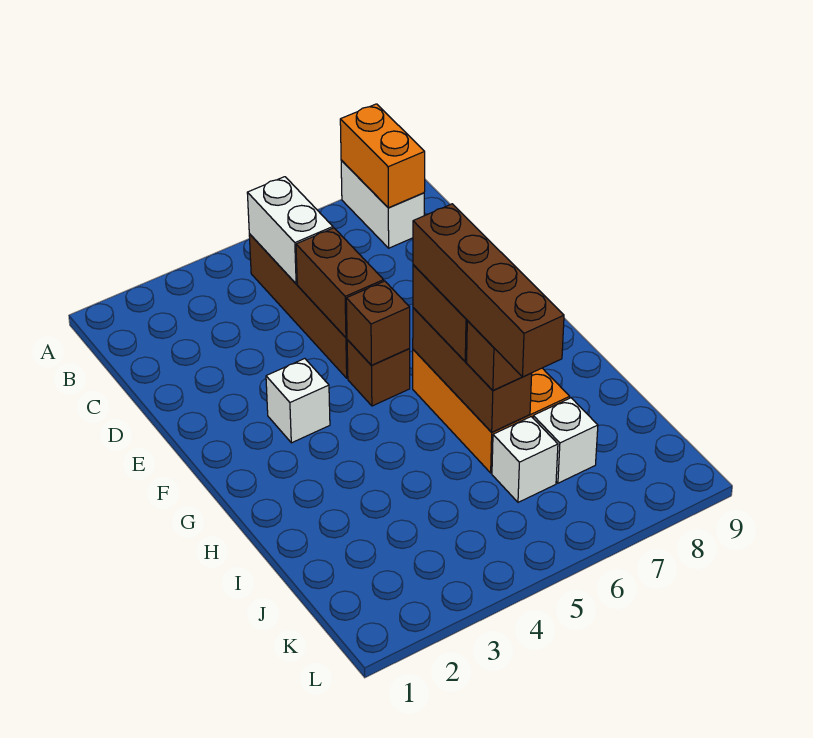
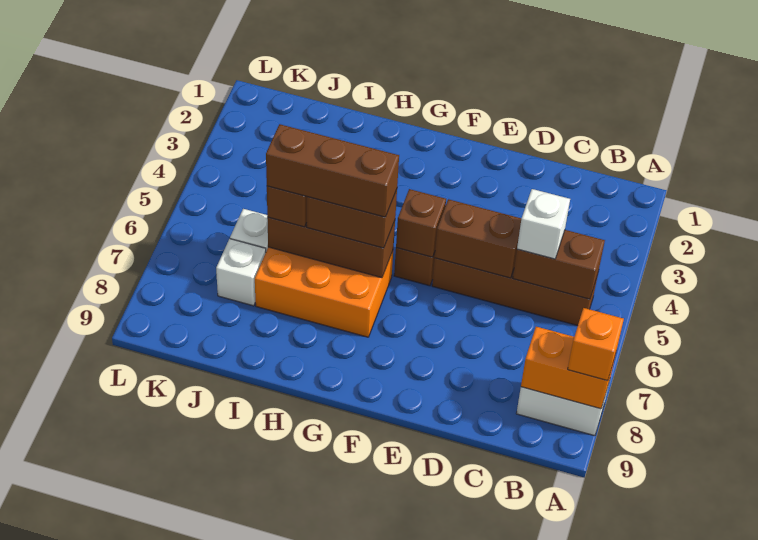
none -> orange 1x1 brick [568,308,624,381]
white 1x2 brick [247,177,333,284] -> brown 1x2 brick [513,230,605,299]
white 1x1 brick [266,359,330,443] -> white 1x1 brick moved to [517,189,570,259]
brown 1x4 brick [413,204,564,377] -> brown 1x3 brick [266,124,399,217]

